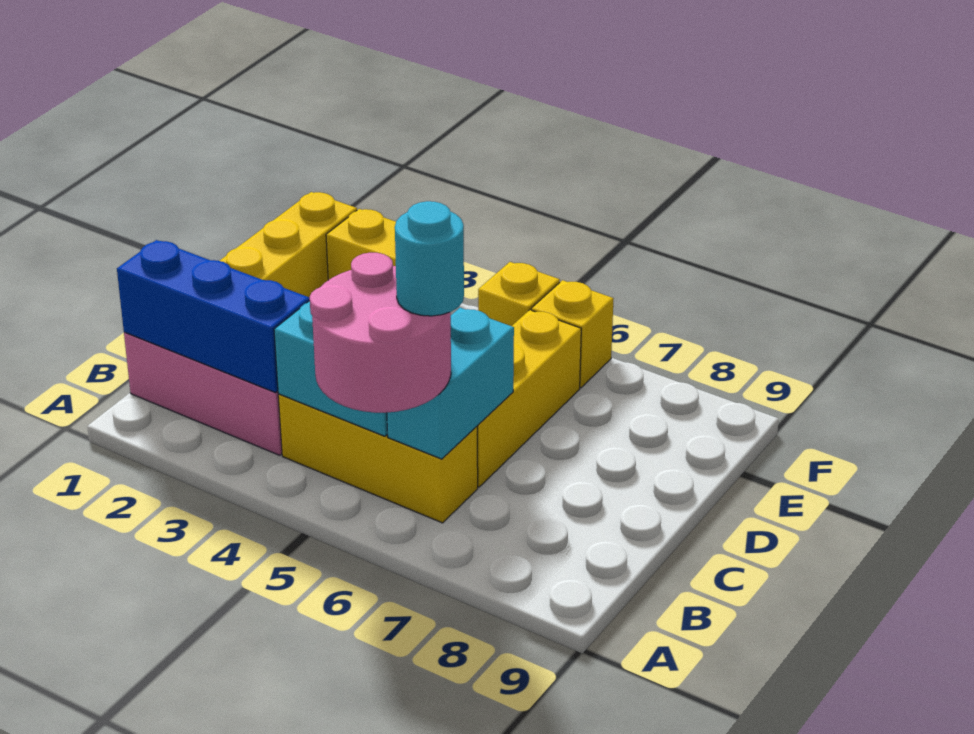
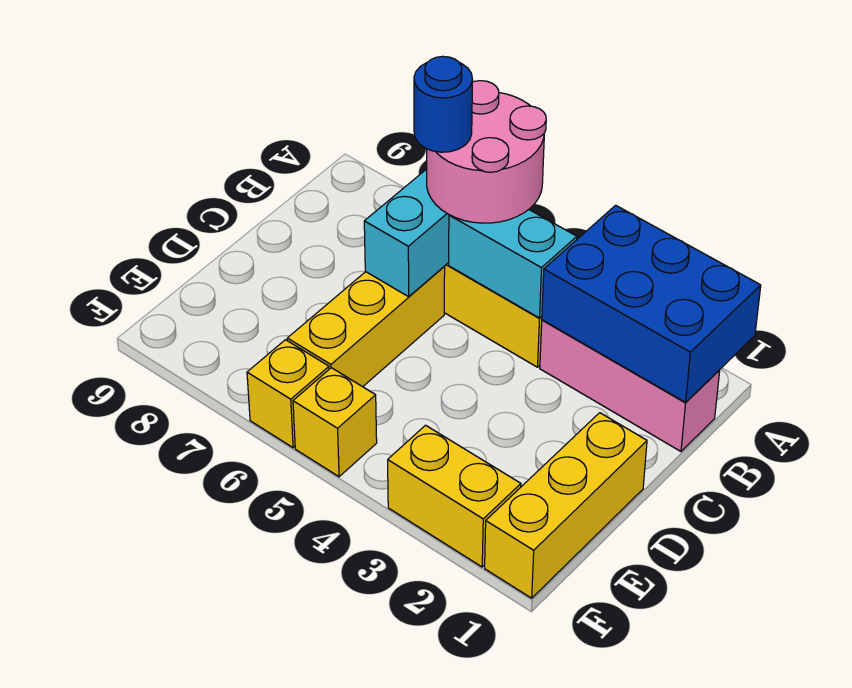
blue 1x3 brick [117,240,310,393] -> blue 2x3 brick [542,205,761,402]
cyan 1x1 round brick [395,201,464,316] -> blue 1x1 round brick [414,56,473,152]

